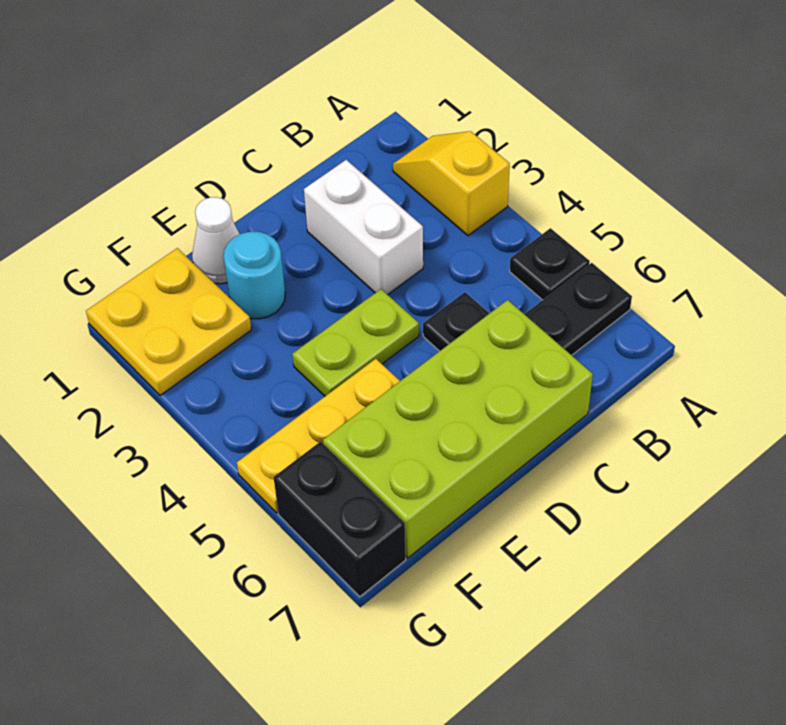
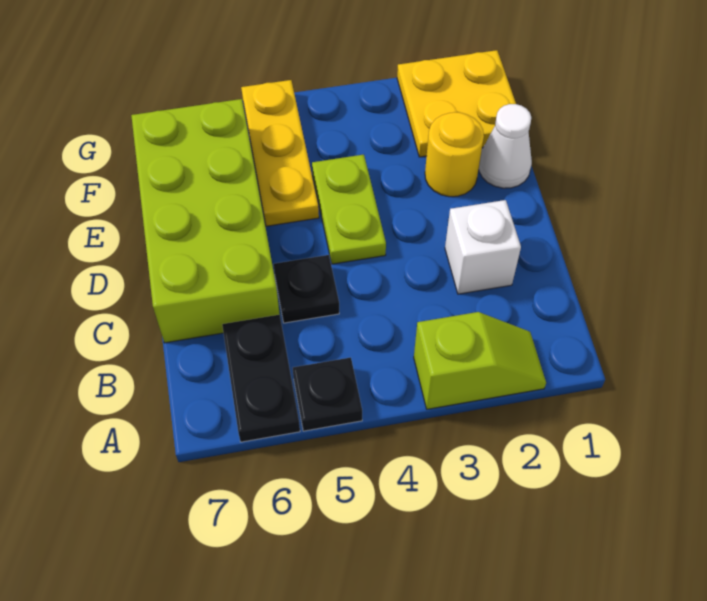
yellow 1x2 slope [393,131,510,236] -> lime 1x2 slope [414,312,546,409]
white 1x2 brick [304,160,423,295] -> white 1x1 brick [445,200,521,294]
cyan 1x1 round brick [223,232,285,319] -> yellow 1x1 round brick [425,112,484,197]
black 1x2 brick [274,442,406,597] -> none

